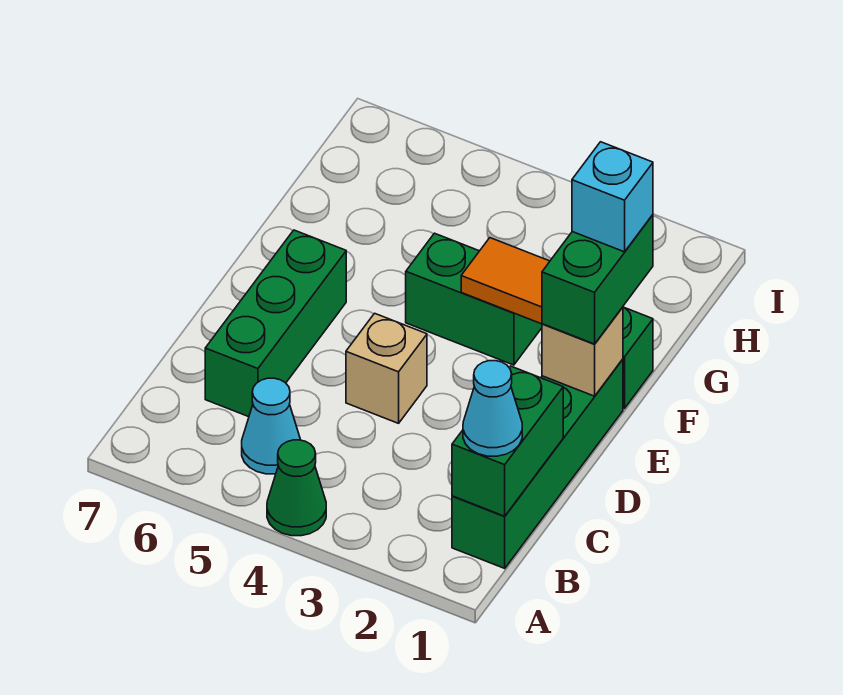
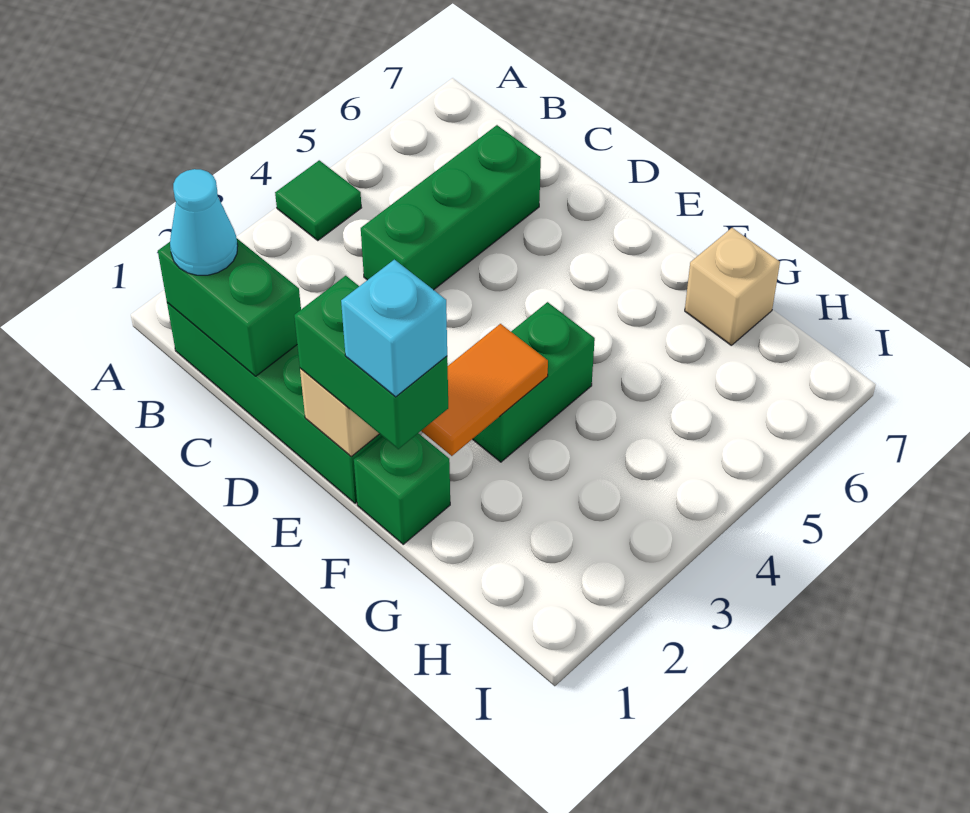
green 1x1 cone [267,440,326,536] -> green 1x1 tile [275,160,362,240]
cyan 1x1 cone [242,378,300,474] -> none
green 1x3 brick [205,230,346,417] -> green 1x3 brick turned to [361,125,541,290]
tan 1x1 brick [346,313,427,423] -> tan 1x1 brick moved to [685,228,780,345]

